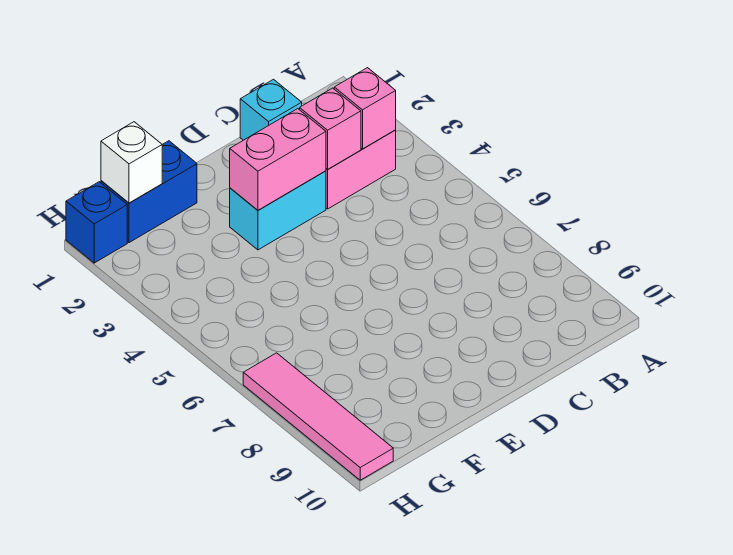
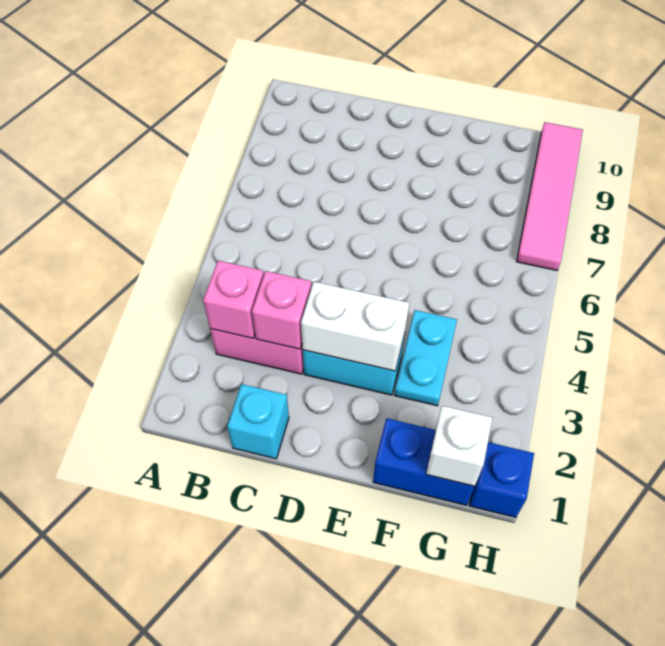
pink 1x2 brick [230,109,326,210] -> white 1x2 brick [301,282,409,371]
none -> cyan 1x2 plate [394,310,457,406]

